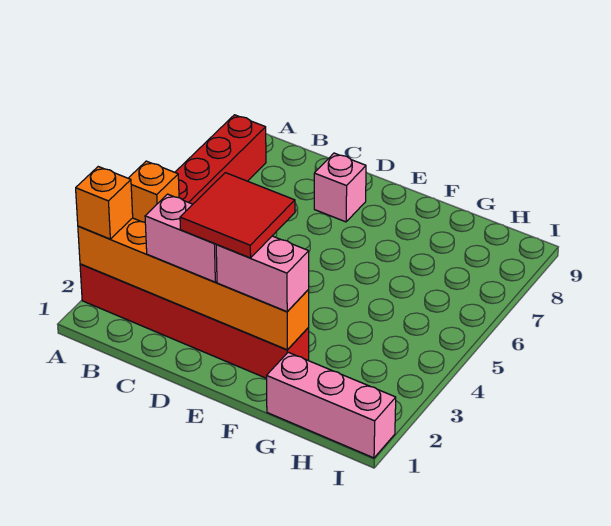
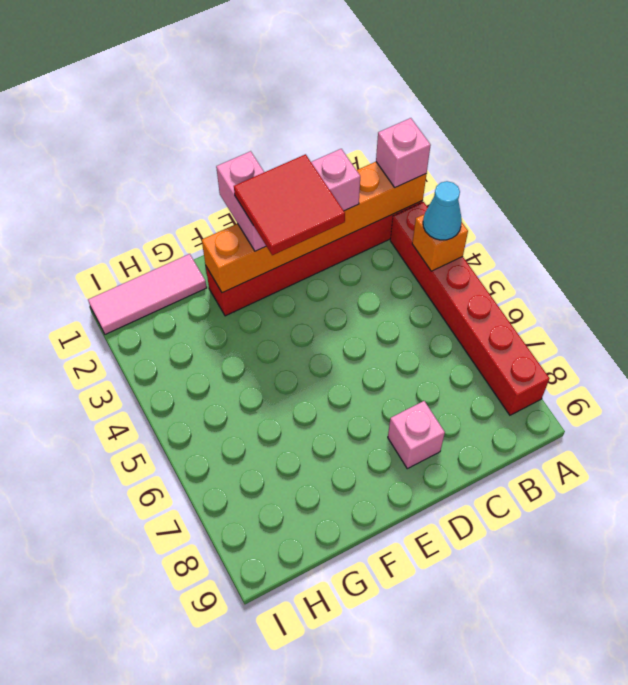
orange 1x1 brick [76,167,133,239] -> pink 1x1 brick [376,118,431,188]
none -> cyan 1x1 cone [423,181,462,240]
pink 1x2 brick [216,236,309,312] -> pink 1x2 brick turned to [216,151,266,251]
pink 1x3 brick [267,352,396,458] -> pink 1x3 tile [88,254,207,334]

